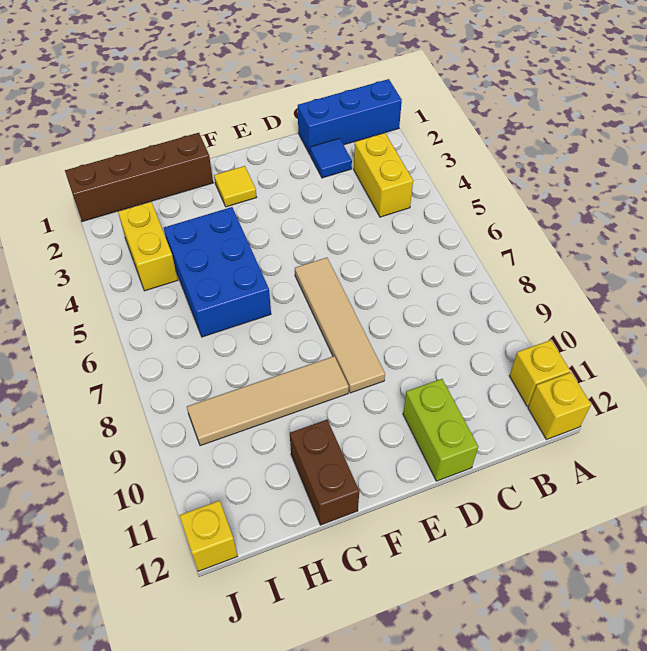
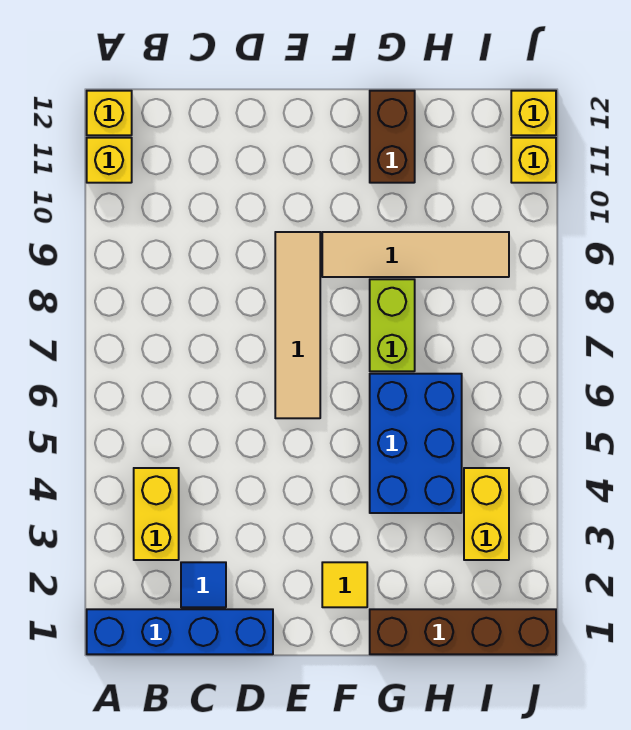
blue 1x3 brick [298,79,402,154] -> blue 1x4 brick [87,609,273,654]
lime 1x2 brick [403,379,478,481] -> lime 1x2 brick moved to [370,279,415,371]
none -> yellow 1x1 brick [511,138,556,183]

